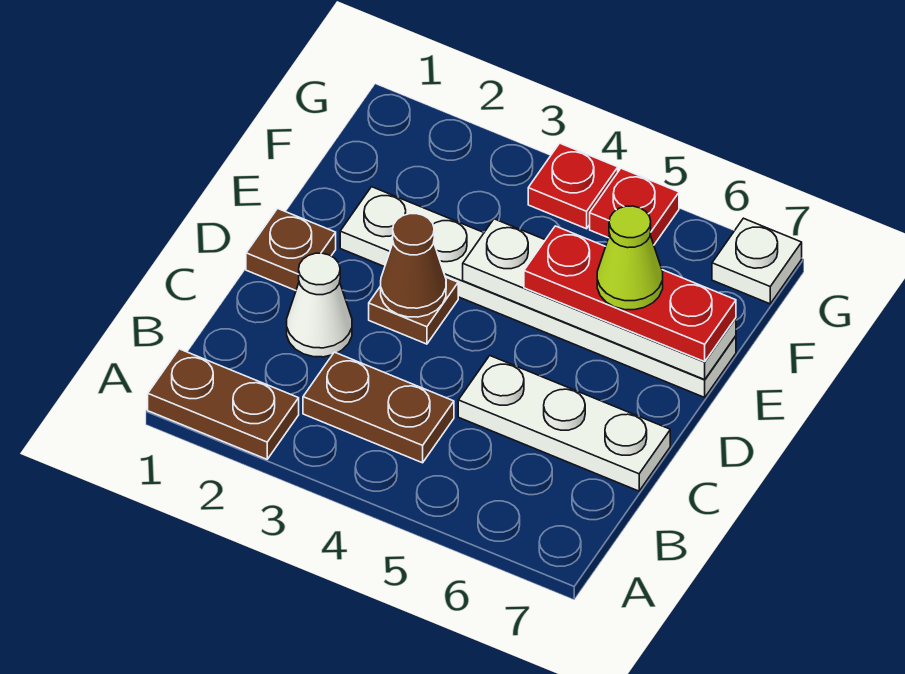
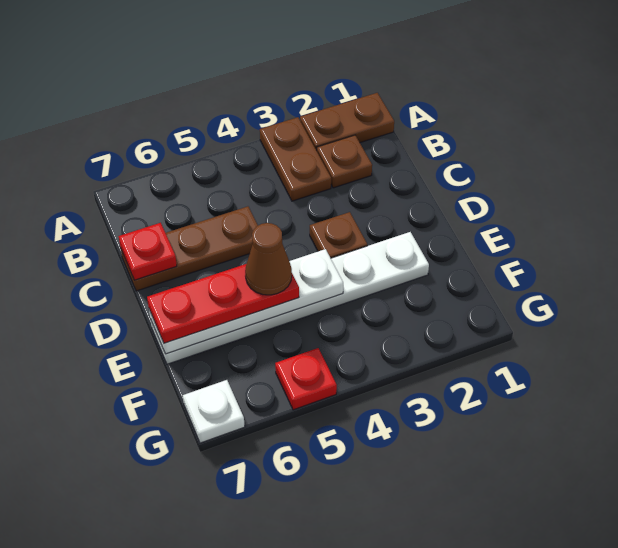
brown 1x2 plate [303,352,454,463] -> brown 1x2 plate turned to [260,117,331,201]
white 1x1 cone [287,253,352,357] -> none
white 1x3 plate [458,356,670,491] -> brown 1x3 plate [121,206,258,291]
brown 1x1 plate [246,209,336,290] -> brown 1x1 plate moved to [317,135,372,188]
brown 1x1 cone [381,214,446,317] -> brown 1x1 cone moved to [245,223,292,295]
lime 1x1 cone [597,206,663,310] -> none
red 1x1 plate [528,143,618,229] -> red 1x1 plate moved to [119,223,177,280]

